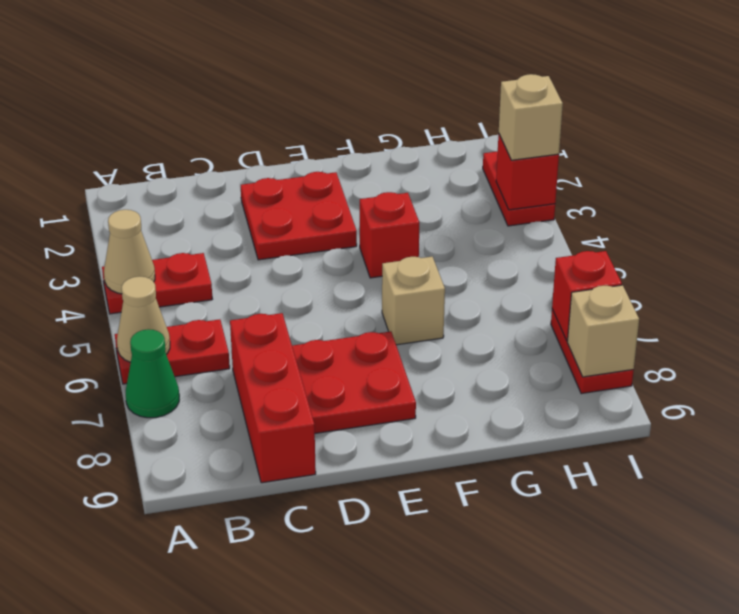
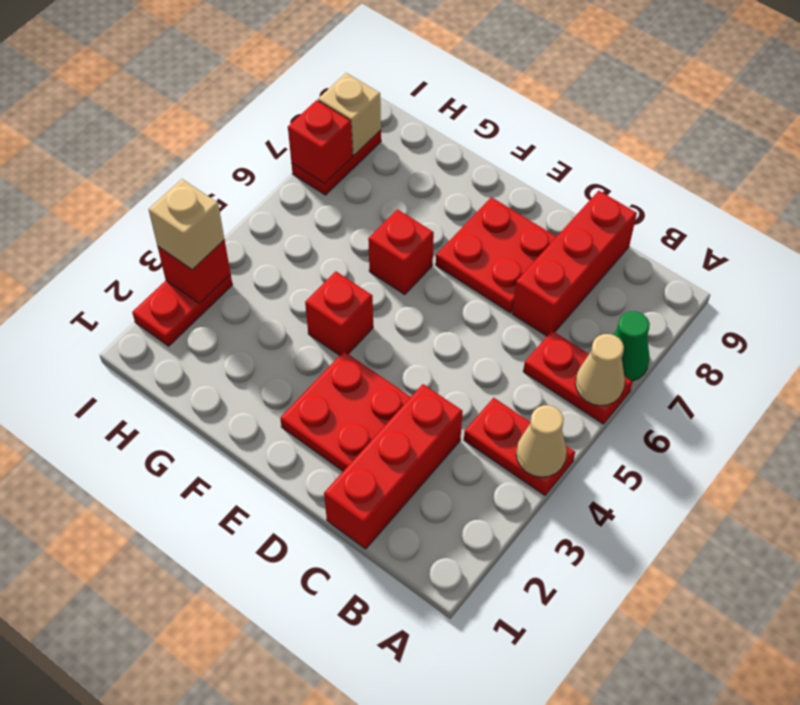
none -> red 1x3 brick [324,384,463,549]
tan 1x1 brick [382,257,445,345] -> red 1x1 brick [368,209,434,295]

